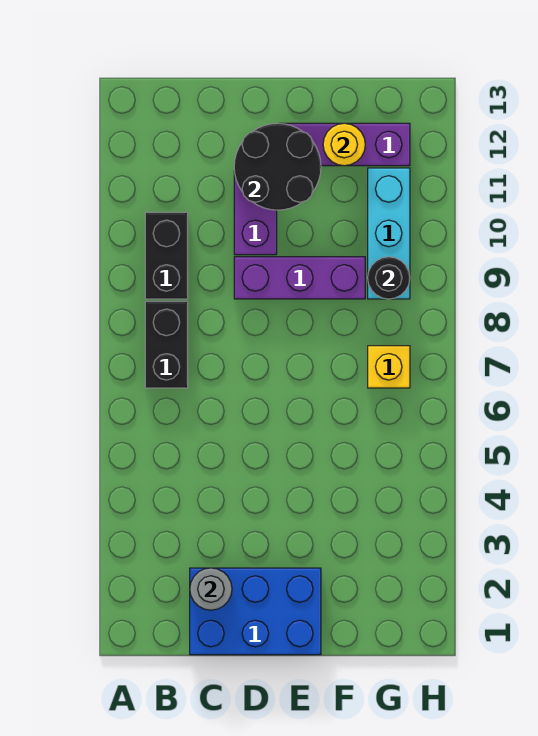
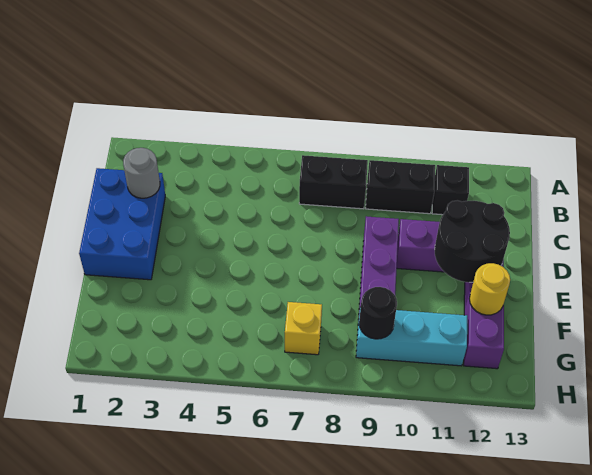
none -> black 1x1 brick [432,165,469,215]

